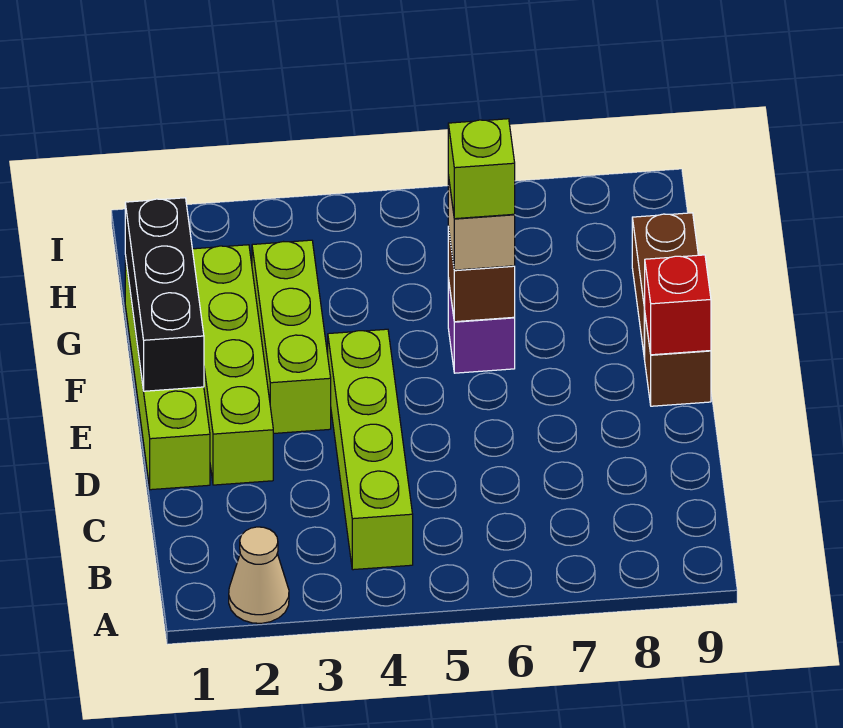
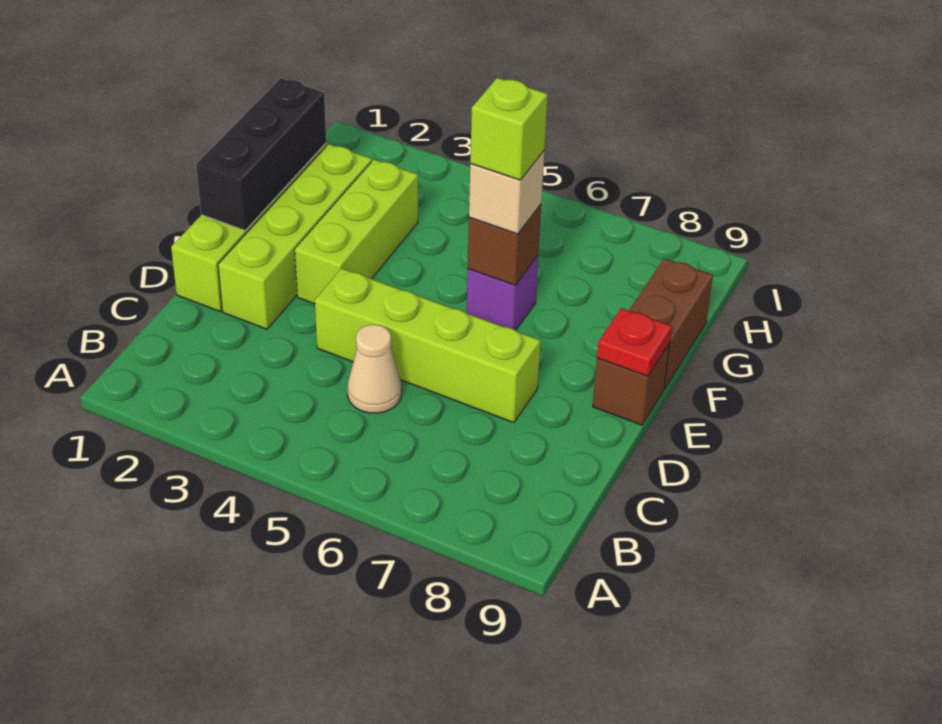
tan 1x1 cone [229,527,289,623] -> tan 1x1 cone moved to [348,325,402,413]
lime 1x4 brick [328,329,413,570] -> lime 1x4 brick turned to [315,268,541,423]
red 1x1 brick [644,255,711,355] -> red 1x1 plate [597,308,672,376]

